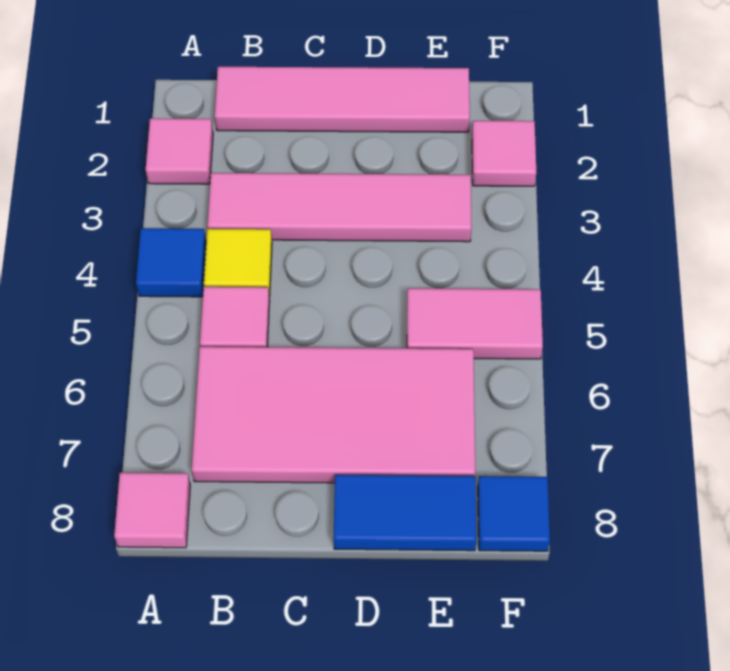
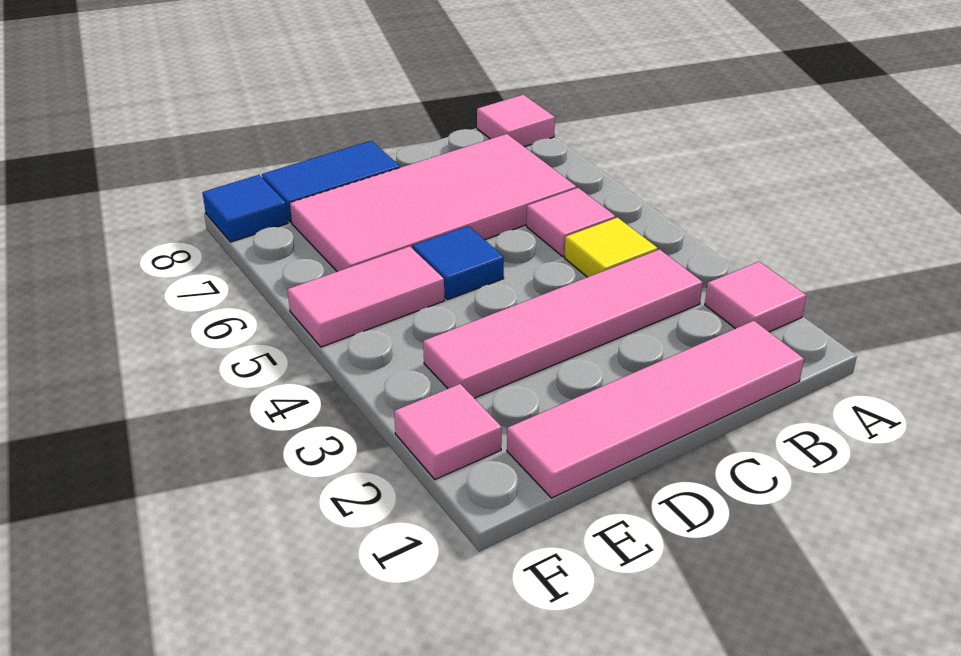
blue 1x1 tile [136,228,206,297] -> blue 1x1 tile moved to [413,226,504,300]

